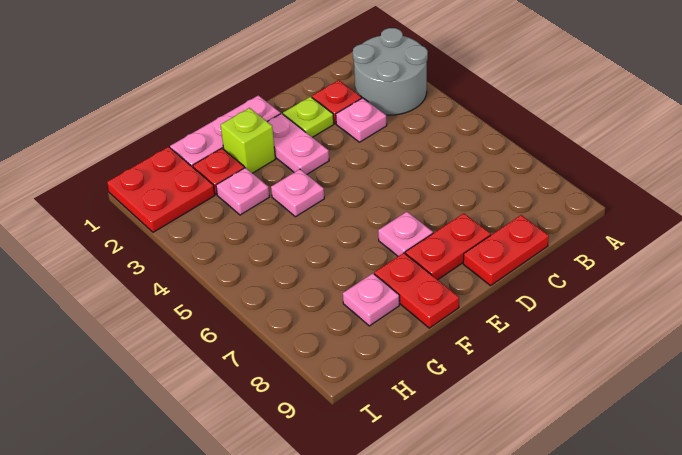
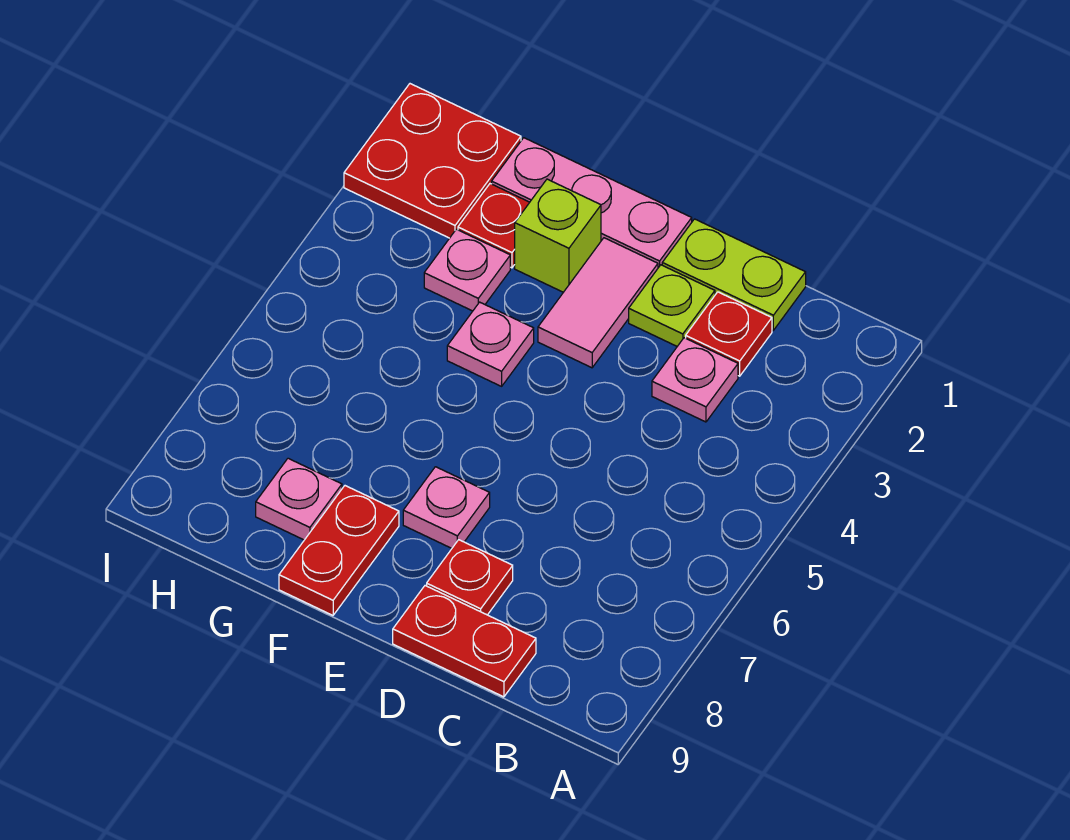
grey 2x2 round brick [353,28,428,115] -> none
none -> lime 1x2 plate [662,219,806,330]
red 1x2 plate [405,213,491,280] -> red 1x1 plate [427,540,513,615]
pink 1x2 plate [268,114,329,174] -> pink 1x2 tile [538,238,658,368]

